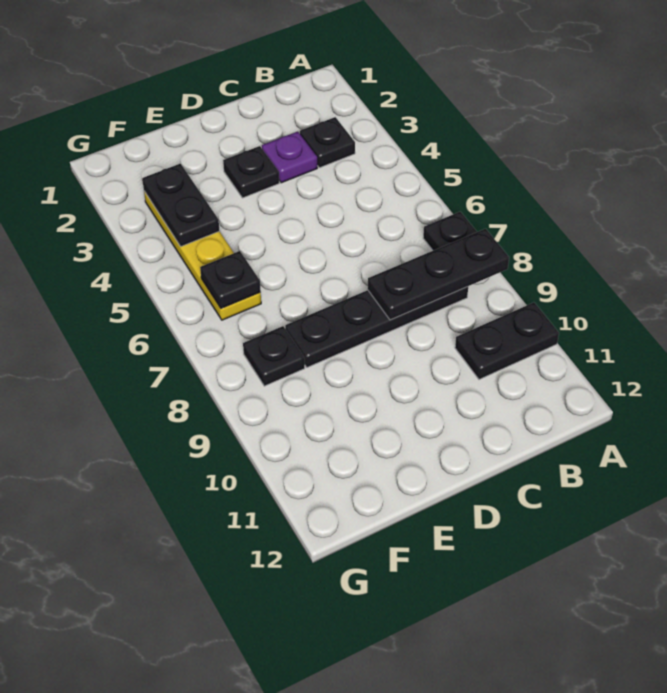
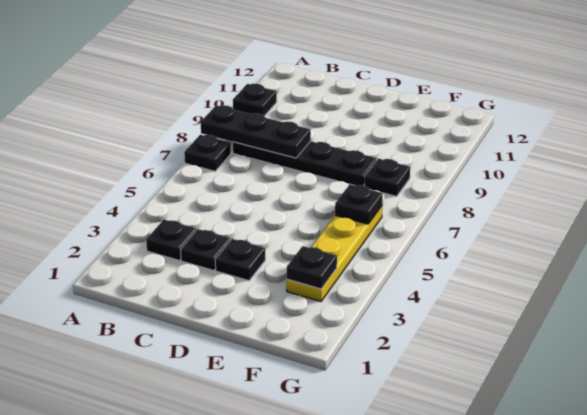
black 1x2 plate [455,302,559,379] -> black 1x1 plate [233,84,277,116]
purple 1x1 plate [262,132,317,183] -> black 1x1 plate [180,229,230,270]
black 1x2 plate [142,164,219,246] -> black 1x1 plate [287,246,337,289]

